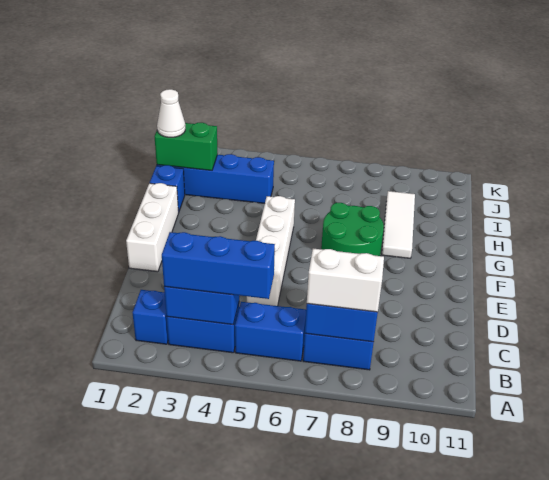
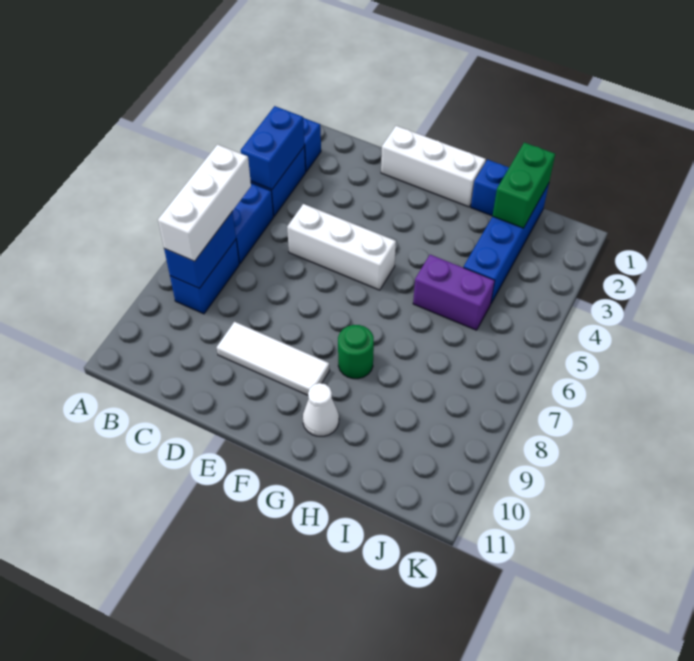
blue 1x3 brick [162,232,275,299] -> none
white 1x2 brick [307,248,384,312] -> white 1x3 brick [158,144,251,261]
white 1x4 brick [247,196,295,306] -> white 1x3 brick [287,204,396,290]
green 2x2 round brick [321,203,384,256] -> green 1x1 round brick [338,325,374,379]
white 1x3 tile [382,191,415,258] -> white 1x3 tile moved to [217,322,330,395]
none -> purple 1x2 brick [413,255,495,330]
white 1x1 cone [157,89,185,137] -> white 1x1 cone moved to [303,383,339,436]

